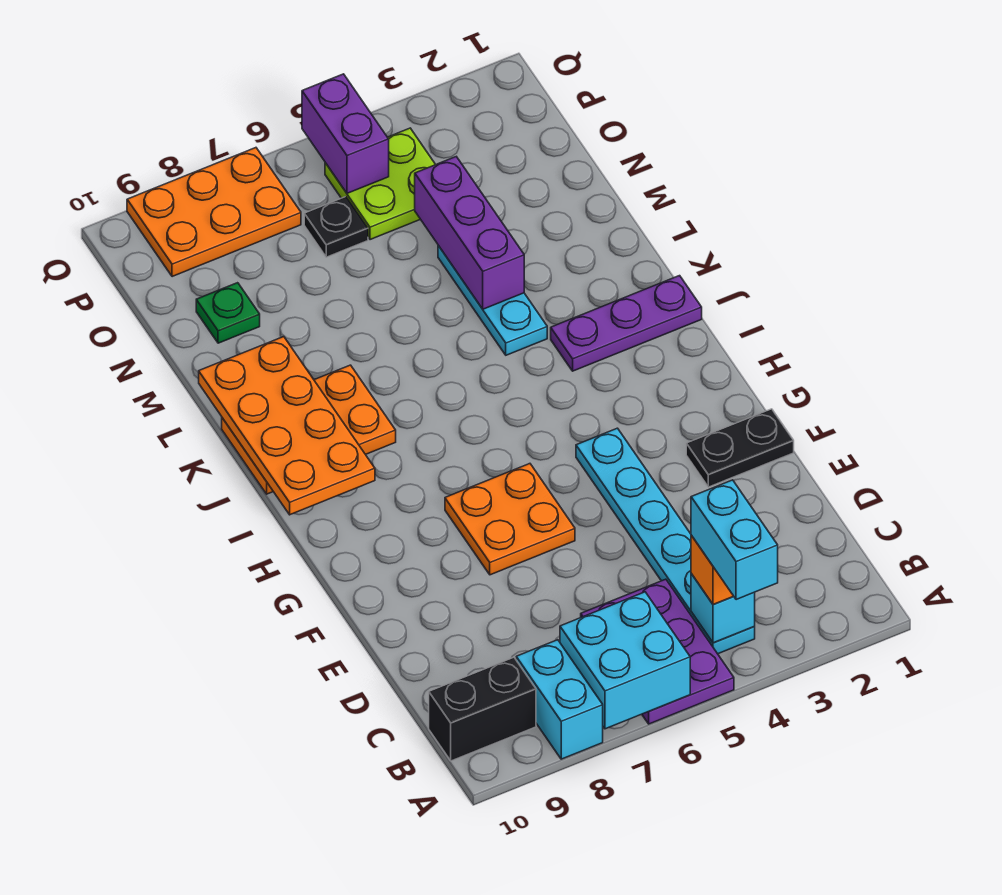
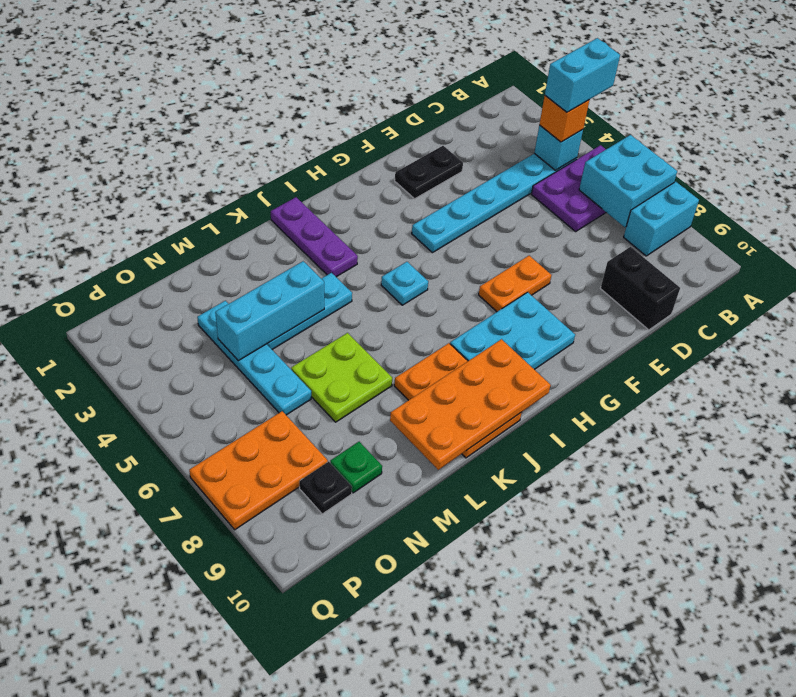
black 1x2 brick [429,657,536,761] -> black 1x2 brick moved to [600,247,680,330]
black 1x2 plate [686,409,794,487] -> black 1x2 plate turned to [395,146,463,199]
orange 2x2 plate [445,464,575,575] -> orange 1x2 plate [479,256,551,312]
none -> cyan 2x3 plate [450,292,575,369]
none -> cyan 1x1 plate [381,262,428,305]
purple 1x3 brick [415,157,524,309] -> cyan 1x3 brick [215,261,324,361]
none -> cyan 1x4 plate [197,301,311,415]
lime 2x2 plate [325,128,436,240] -> lime 2x2 plate moved to [291,333,392,422]
black 1x1 plate [304,197,368,257] -> black 1x1 plate moved to [299,462,352,514]
purple 1x2 brick [302,74,389,193] -> none
orange 2x3 plate [127,148,301,277] -> orange 2x3 plate turned to [189,411,328,530]

